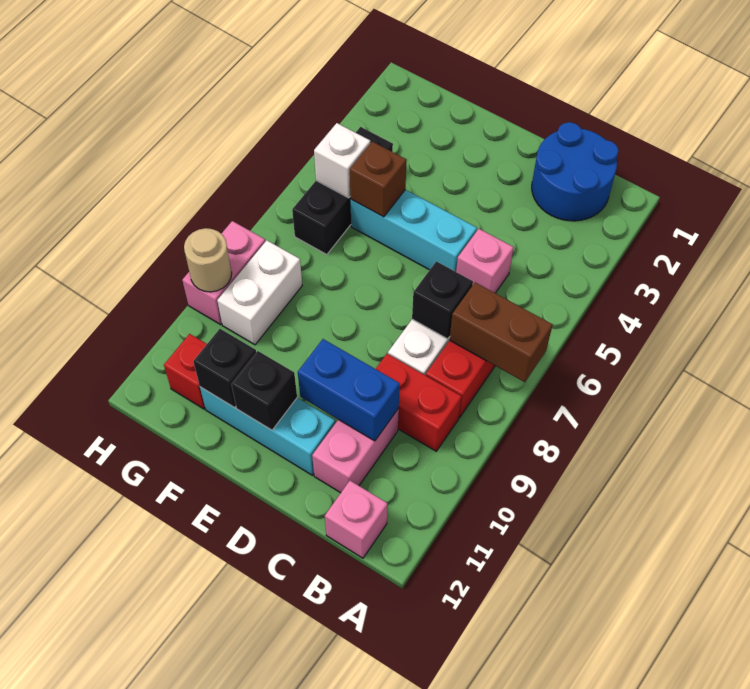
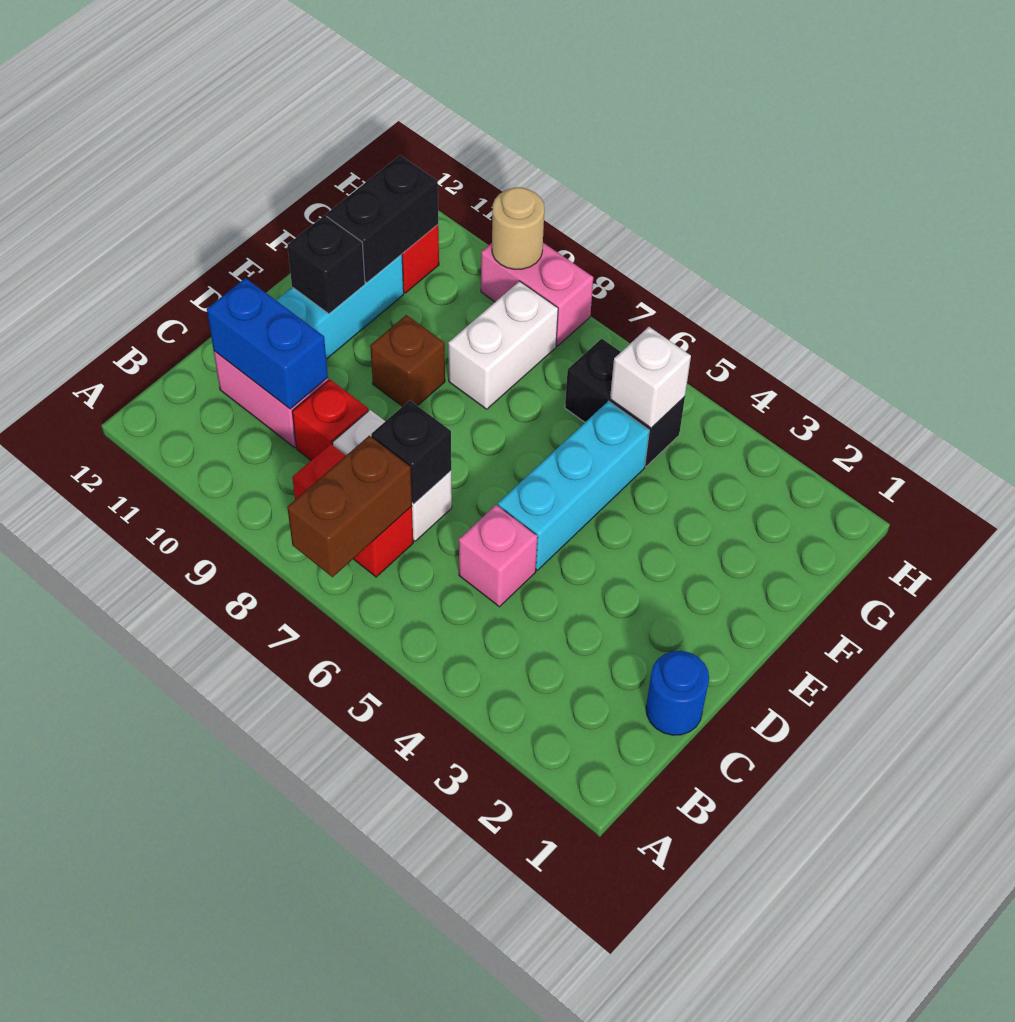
blue 2x2 round brick [532,122,619,221] -> blue 1x1 round brick [646,651,709,735]
red 1x2 brick [376,354,461,451] -> red 1x1 brick [292,380,368,460]
pink 1x1 brick [325,481,388,558] -> none
blue 1x2 brick [298,339,400,441] -> blue 1x2 brick turned to [207,278,328,409]
brown 1x1 brick [350,142,407,217] -> brown 1x1 brick moved to [370,315,445,407]
black 1x1 brick [193,329,256,408] -> black 1x2 brick [326,155,438,283]
black 1x3 brick [292,127,393,255] -> black 1x2 brick [565,339,685,466]
white 1x2 brick [217,240,302,345] -> white 1x2 brick turned to [448,281,558,409]

